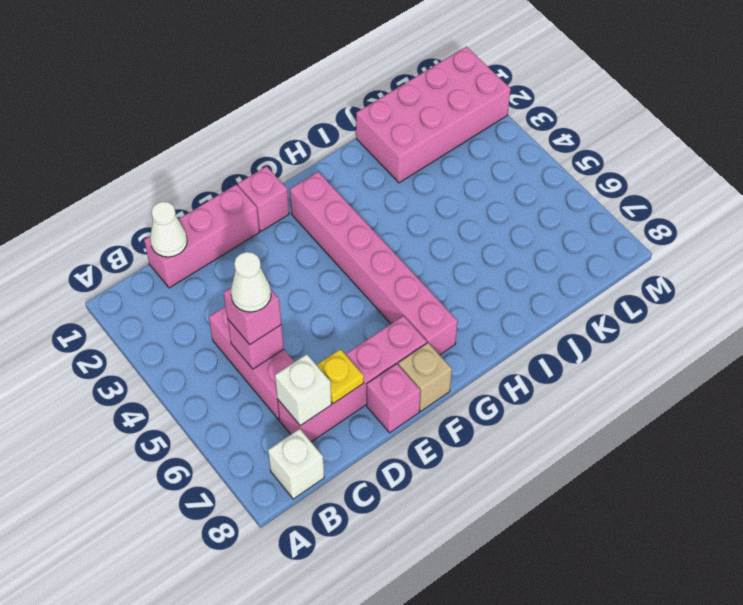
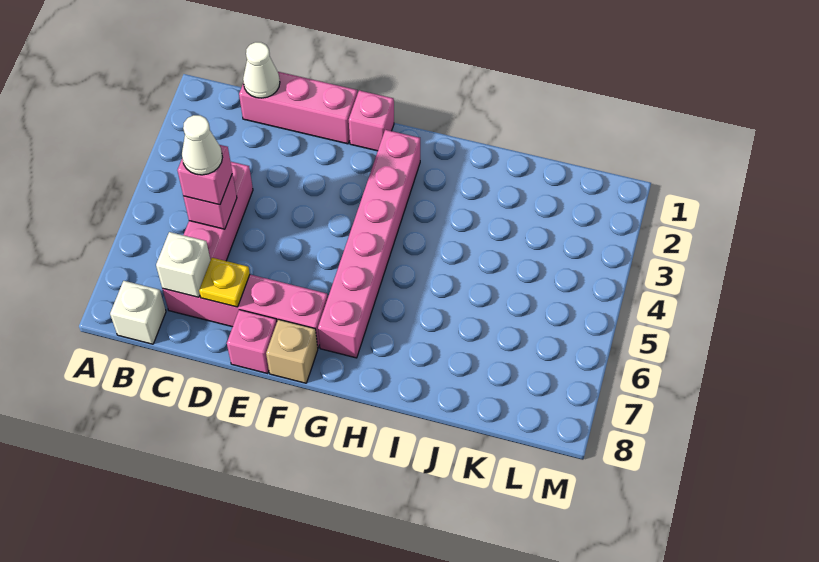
pink 2x4 brick [356,47,511,183] -> none

